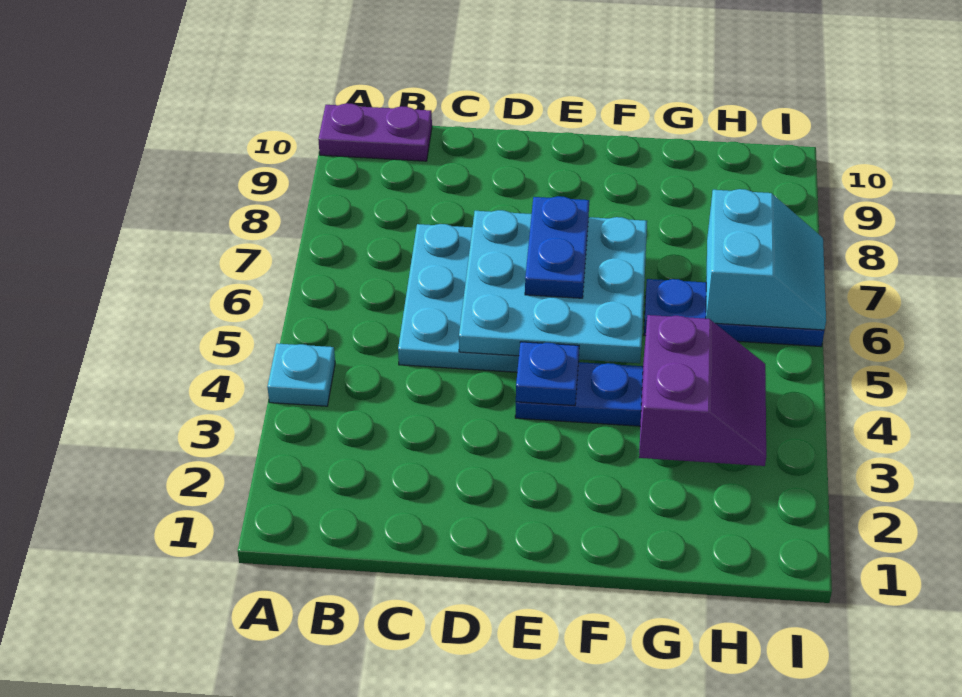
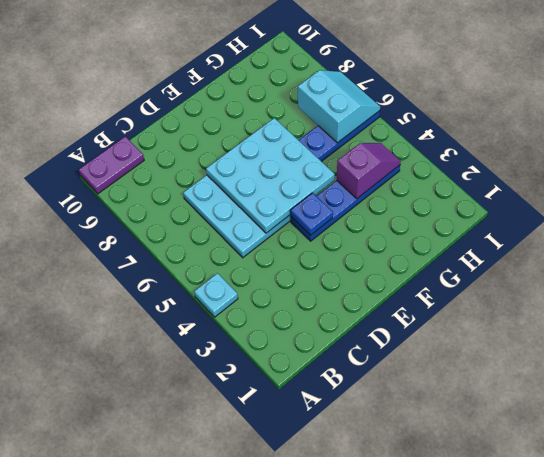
blue 1x2 plate [525,196,589,298] -> none
purple 2x2 slope [639,315,766,466] -> purple 1x2 slope [337,143,401,199]

